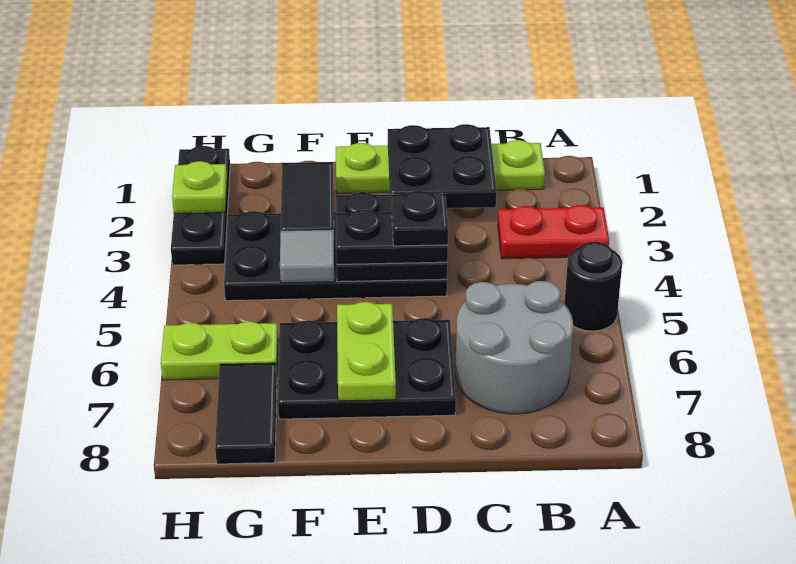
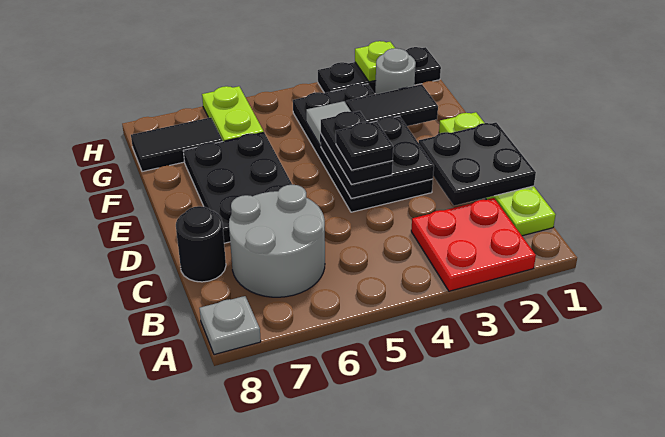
red 1x2 plate [498,205,609,259] -> red 2x2 plate [411,198,536,291]
black 1x1 round brick [564,242,622,331] -> black 1x1 round brick moved to [176,206,226,282]
none -> grey 1x1 plate [199,296,261,355]
lime 1x2 plate [337,302,396,401] -> none
none -> grey 1x1 round brick [375,48,416,94]

